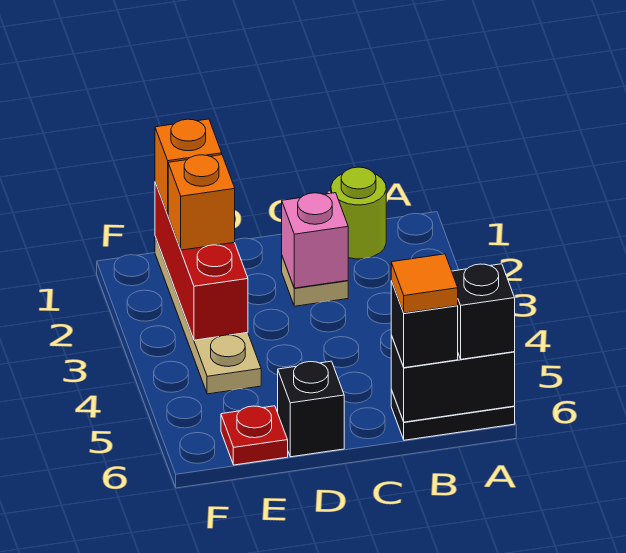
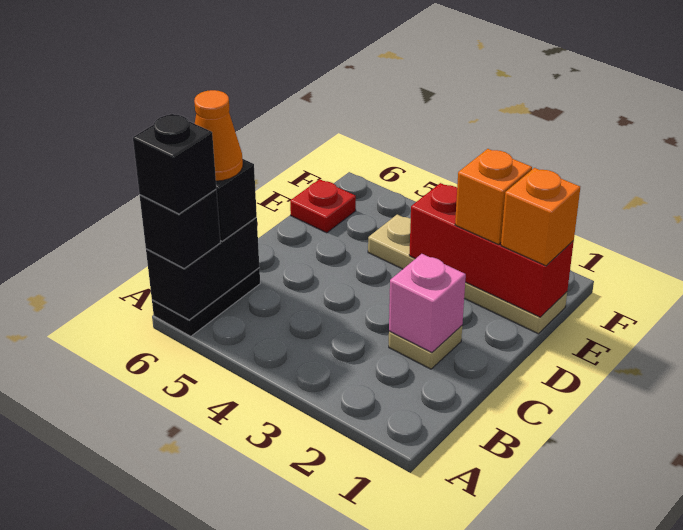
lime 1x1 round brick [331,167,386,259] -> none
orange 1x1 tile [391,254,458,313] -> orange 1x1 cone [194,90,243,181]
black 1x1 brick [278,361,344,457] -> black 1x1 brick moved to [133,114,216,214]

